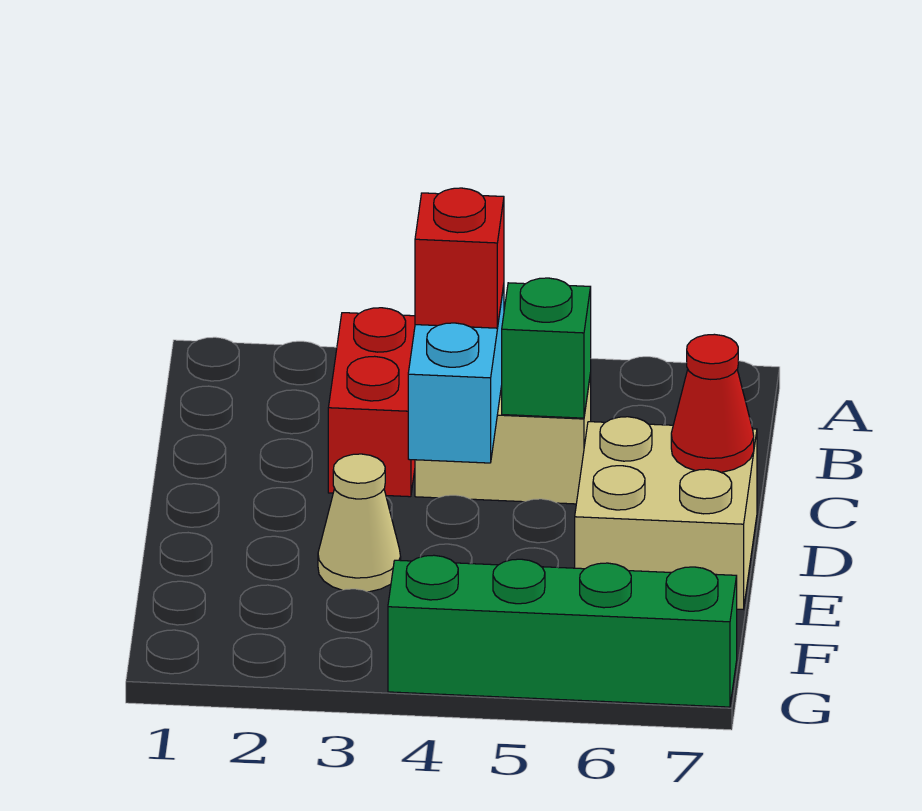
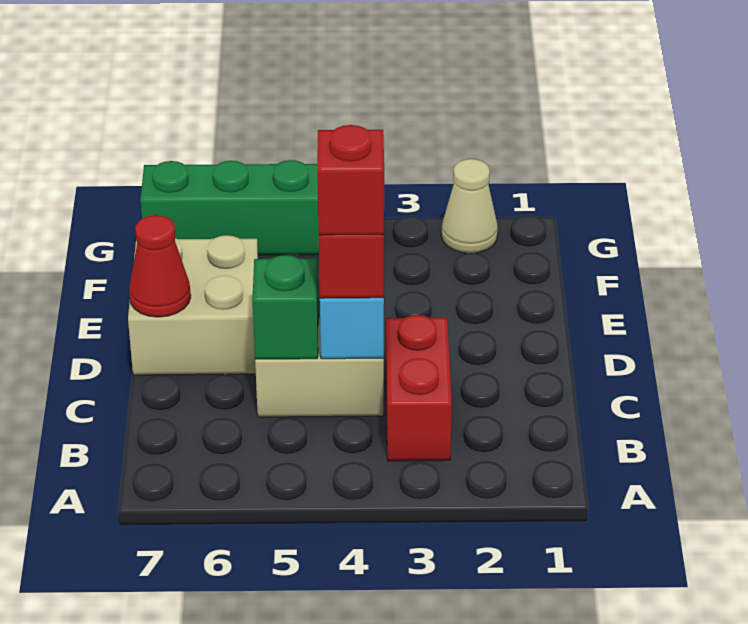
none -> red 1x1 brick [317,125,384,235]
tan 1x1 cone [318,454,401,592] -> tan 1x1 cone moved to [441,159,498,253]

